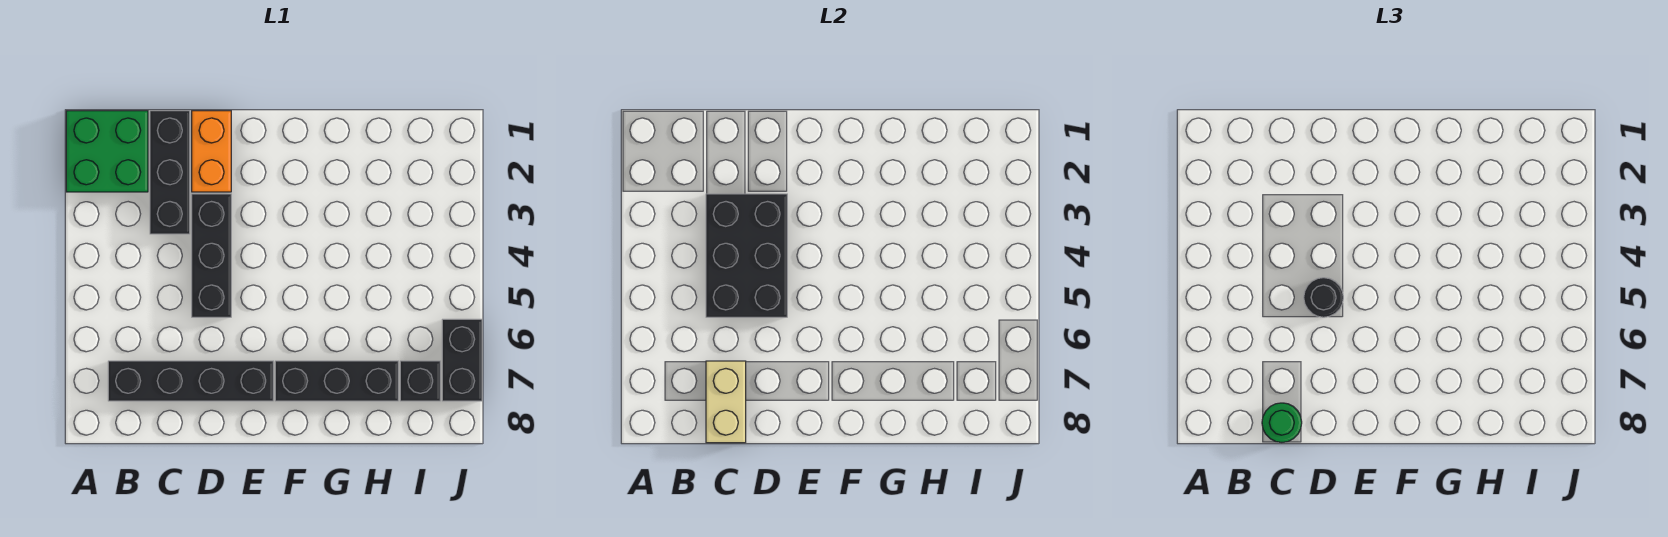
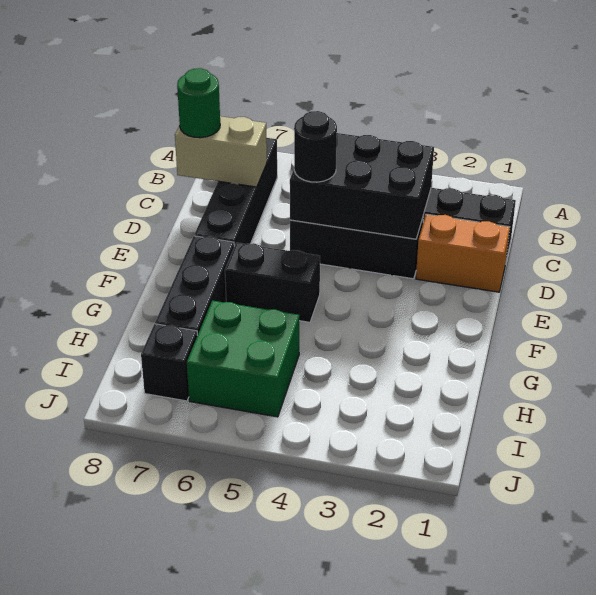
green 2x2 brick [66,111,148,192] -> green 2x2 brick moved to [187,301,299,417]
black 1x2 brick [442,319,482,401] -> black 1x2 brick moved to [225,243,320,322]

